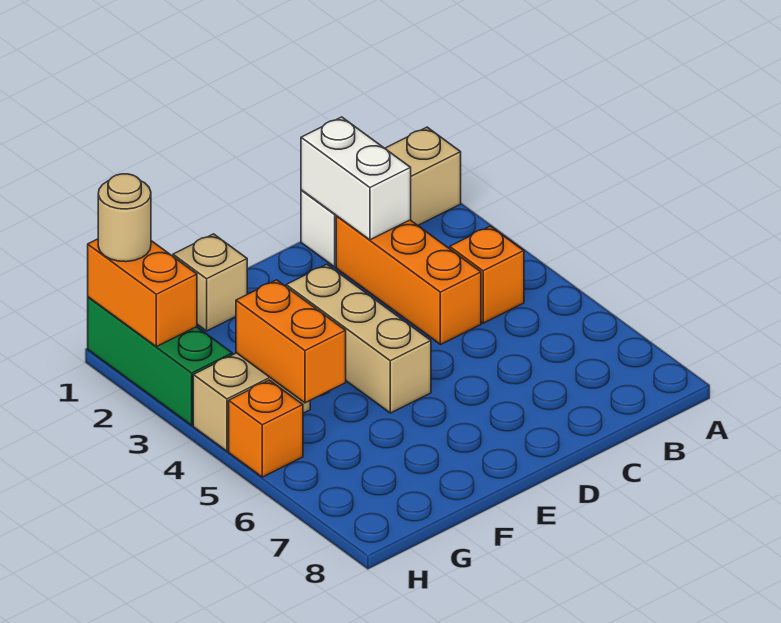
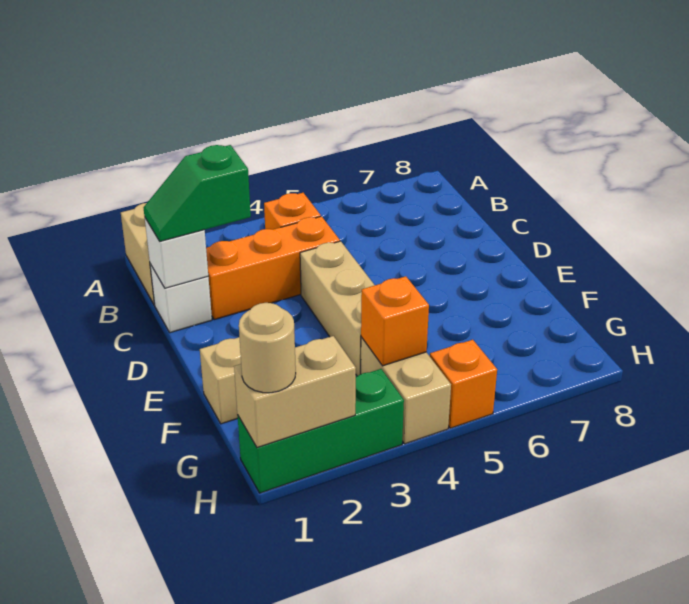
white 1x2 brick [301,117,411,240] -> white 1x1 brick [145,218,208,288]
none -> green 1x2 slope [143,145,251,241]
tan 1x3 brick [286,264,431,413] -> tan 1x3 brick turned to [300,241,375,376]
orange 1x2 brick [236,280,346,403] -> orange 1x1 brick [361,276,429,366]
orange 1x2 brick [88,239,197,347] -> tan 1x2 brick [234,336,356,447]

